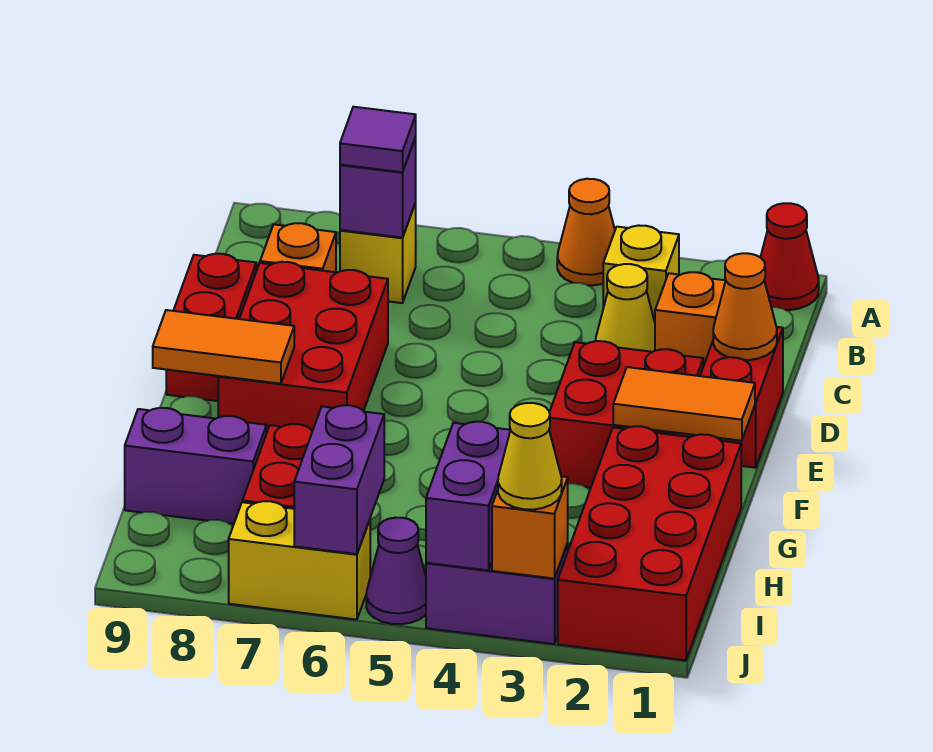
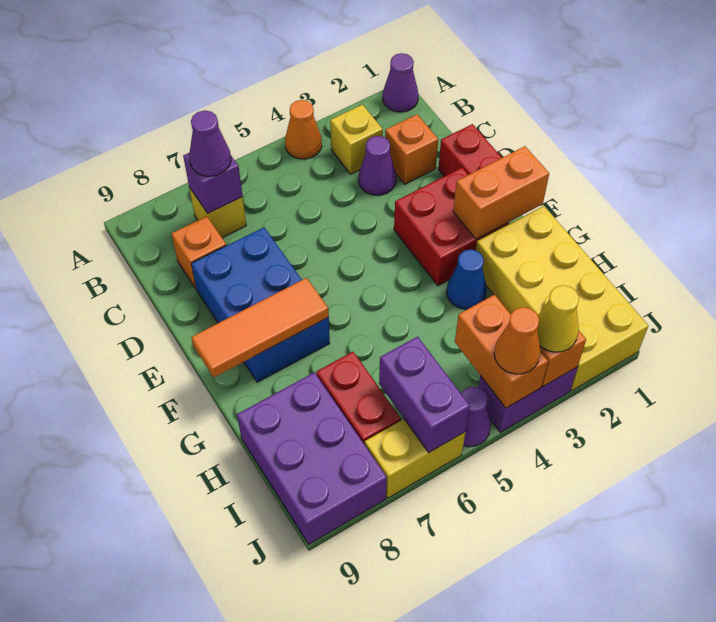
red 1x1 cone [760,203,819,310] -> purple 1x1 cone [383,53,419,112]
purple 1x1 tile [340,107,416,172] -> purple 1x1 cone [189,110,231,176]
yellow 1x1 cone [596,264,655,352] -> purple 1x1 cone [359,136,396,195]
orange 1x1 cone [713,253,777,360] -> orange 1x1 cone moved to [494,307,541,374]
red 2x3 brick [218,262,388,433] -> blue 2x3 brick [191,227,330,382]
red 1x2 brick [166,254,256,401] -> none
orange 1x2 tile [613,367,755,441] -> orange 1x2 brick [453,146,549,239]
orange 1x2 tile [153,310,294,384] -> orange 1x3 tile [191,278,329,377]
red 2x4 brick [558,426,741,660] -> yellow 2x4 brick [476,206,648,391]
none -> blue 1x1 cone [447,249,487,309]
purple 1x2 brick [125,408,266,524] -> purple 2x3 brick [237,372,387,544]
purple 1x2 brick [426,422,510,570] -> orange 1x2 brick [455,295,548,408]

